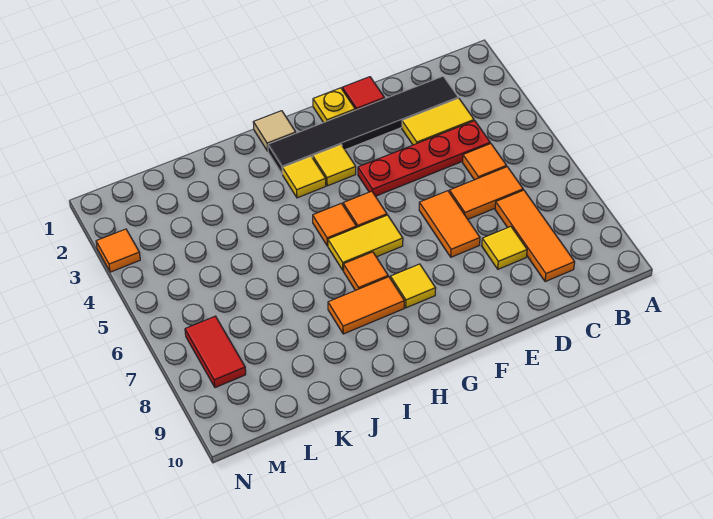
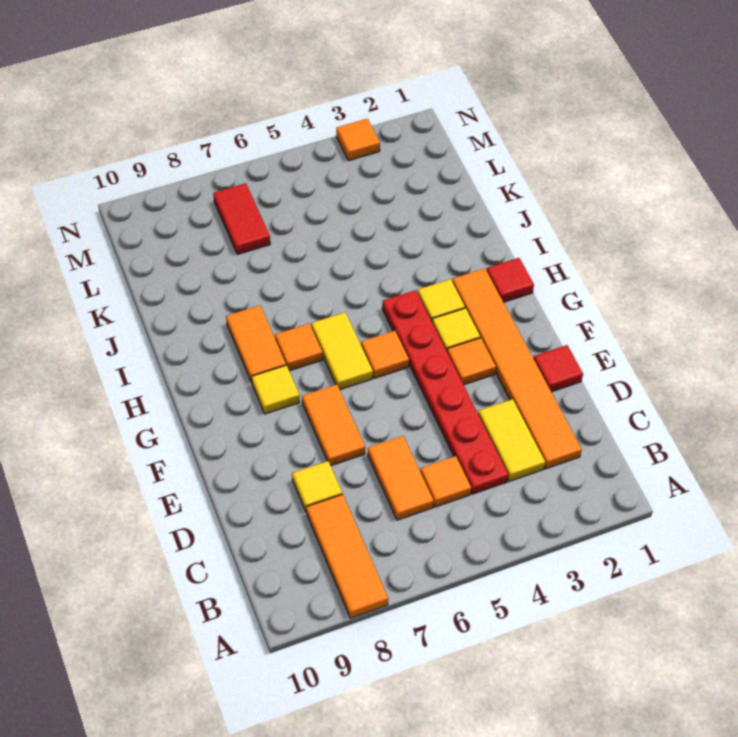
black 1x6 tile [268,76,458,174] -> orange 1x6 tile [452,269,582,469]
red 1x4 plate [358,121,490,196] -> red 1x6 plate [382,290,509,494]
orange 1x3 tile [495,190,575,282] -> orange 1x3 tile turned to [306,494,388,618]
orange 1x2 tile [419,191,480,257] -> orange 1x2 tile turned to [302,385,365,466]
yellow 1x1 plate [313,88,355,123] -> none
tan 1x1 tile [253,111,296,151] -> red 1x1 tile [486,258,534,302]
orange 1x1 tile [313,203,356,246] -> orange 1x1 tile moved to [447,338,496,385]
red 1x2 tile [185,316,246,388] -> red 1x2 tile turned to [213,183,270,255]

